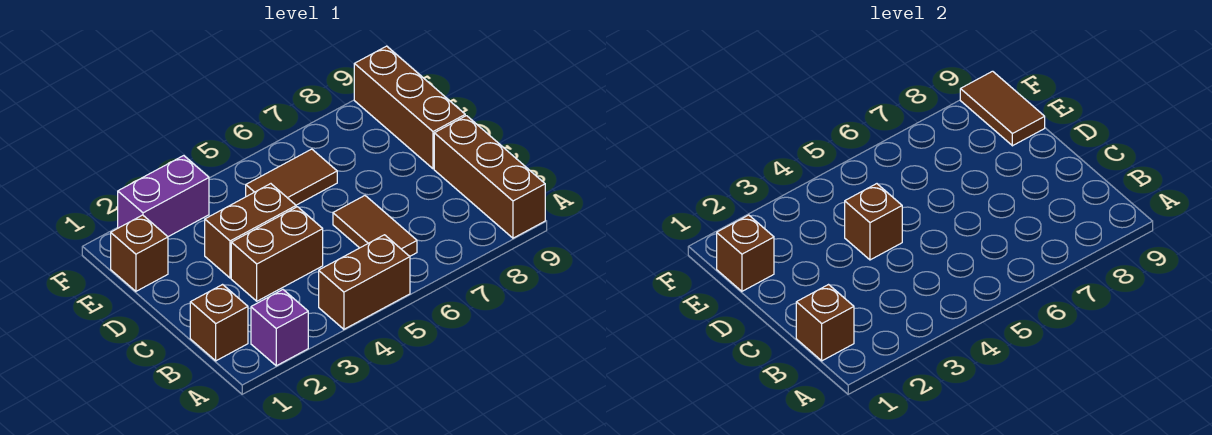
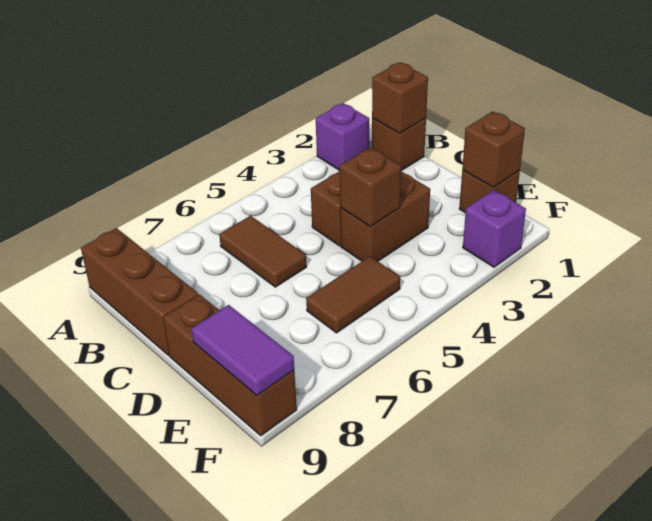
brown 1x2 brick [319,235,410,329] -> none
brown 1x2 tile [960,71,1045,146] -> purple 1x2 tile [191,305,294,395]
purple 1x2 brick [118,156,209,237] -> purple 1x1 brick [463,190,526,267]

